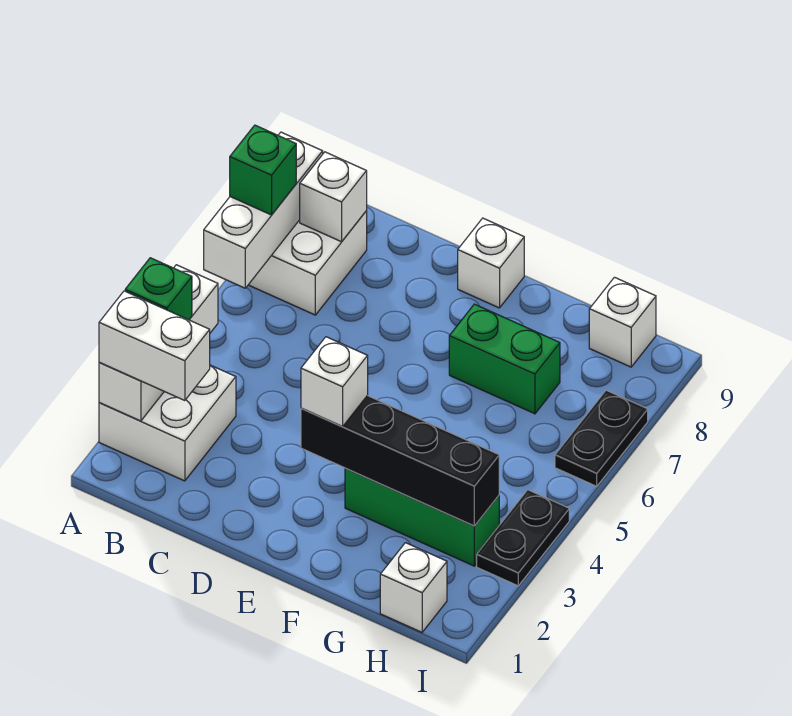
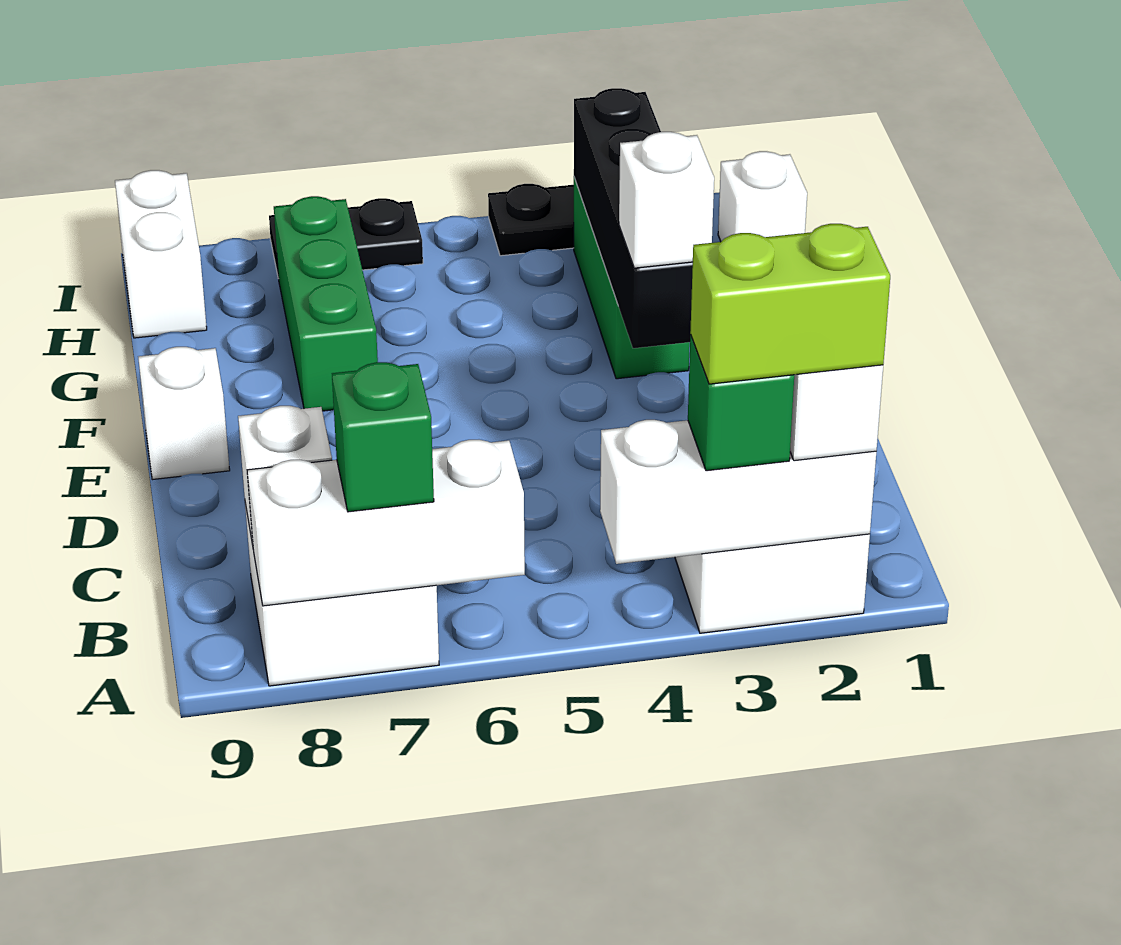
none -> lime 1x2 brick [690,224,890,384]
green 1x2 brick [449,304,560,414] -> green 1x3 brick [274,196,378,411]
white 1x1 brick [589,277,656,367] -> white 1x2 brick [115,170,207,338]

